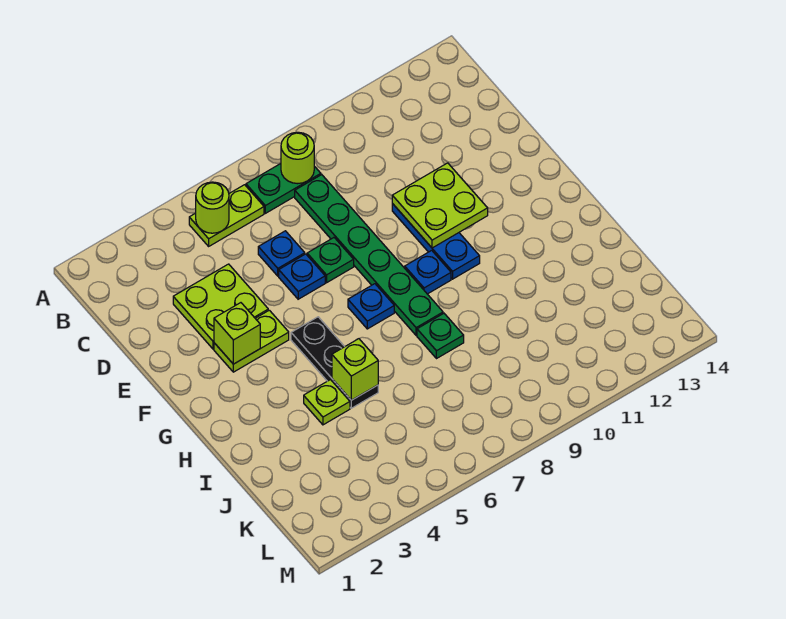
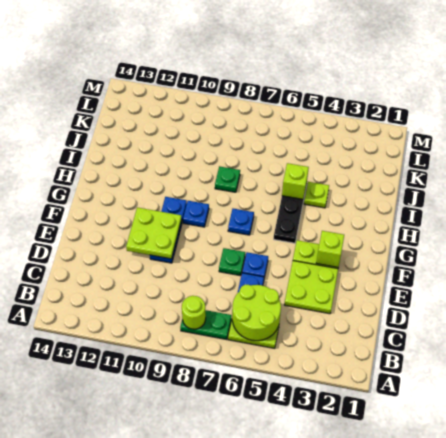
lime 1x1 round brick [196,182,229,233] -> lime 2x2 round brick [232,285,281,341]
green 1x6 plate [295,175,443,335] -> none

